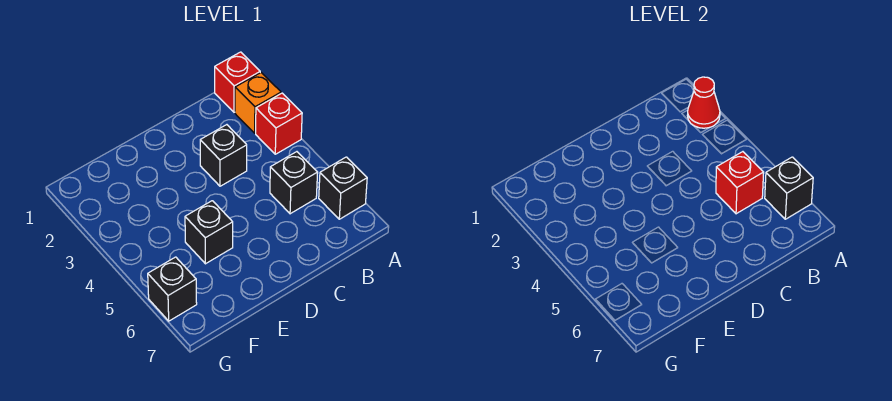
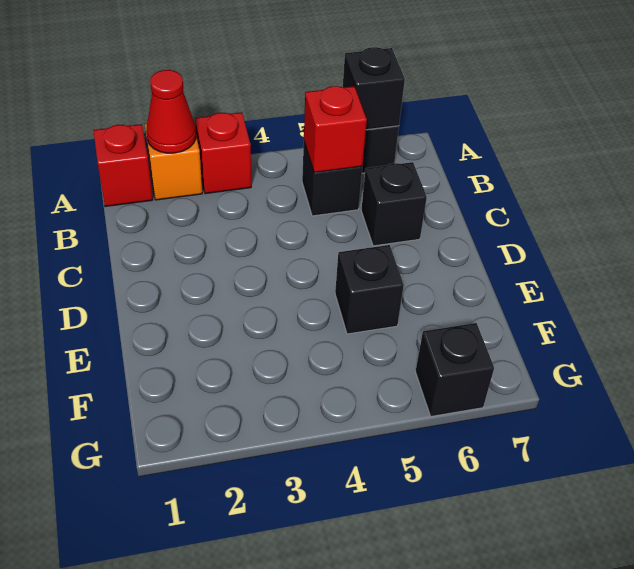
black 1x1 brick [200,125,247,186] -> black 1x1 brick moved to [361,162,427,246]

